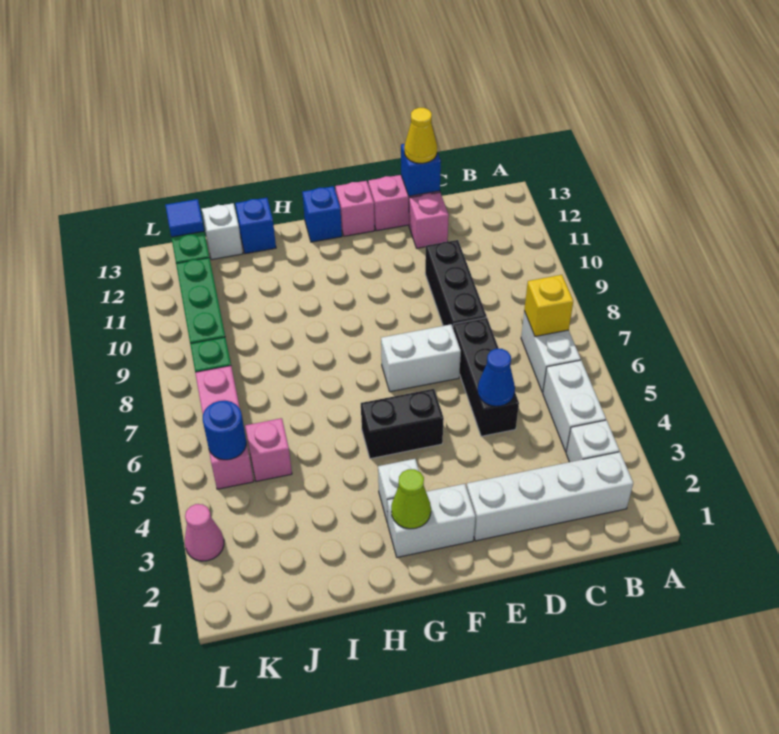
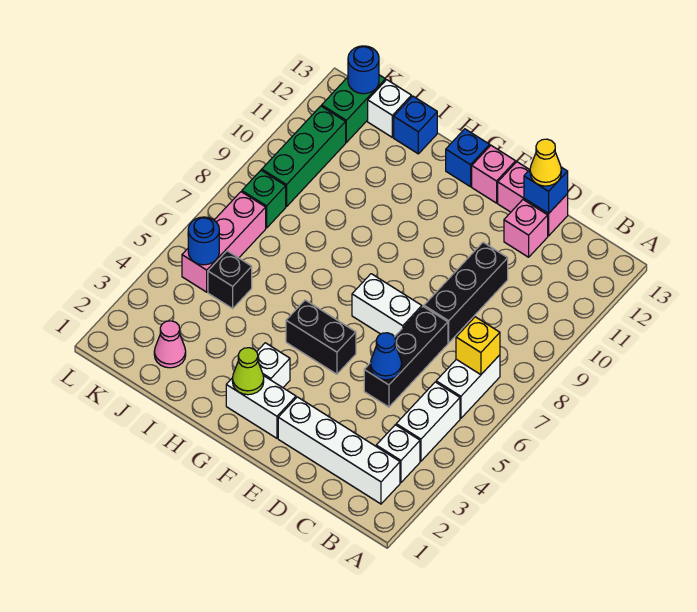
pink 1x1 brick [245,418,292,481] -> black 1x1 brick [208,251,252,308]
blue 1x1 tile [165,199,204,237] -> blue 1x1 round brick [348,46,379,94]
pink 1x1 cone [185,504,224,561] -> pink 1x1 cone moved to [154,321,186,368]

